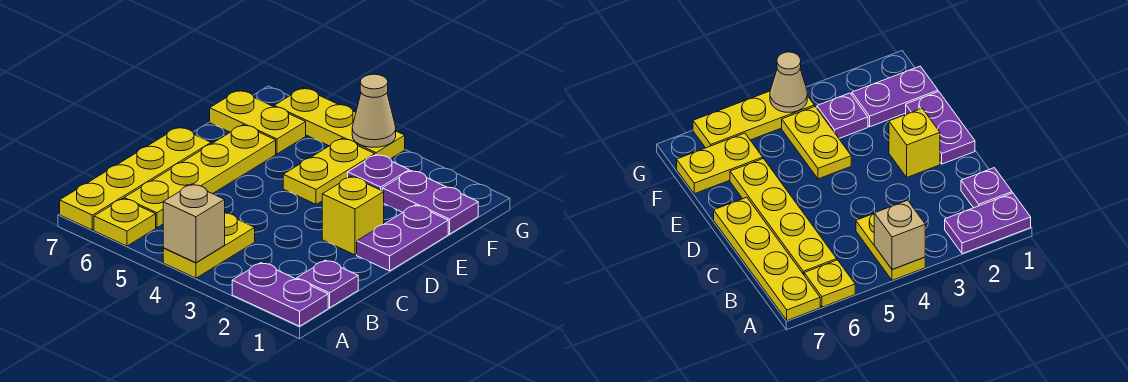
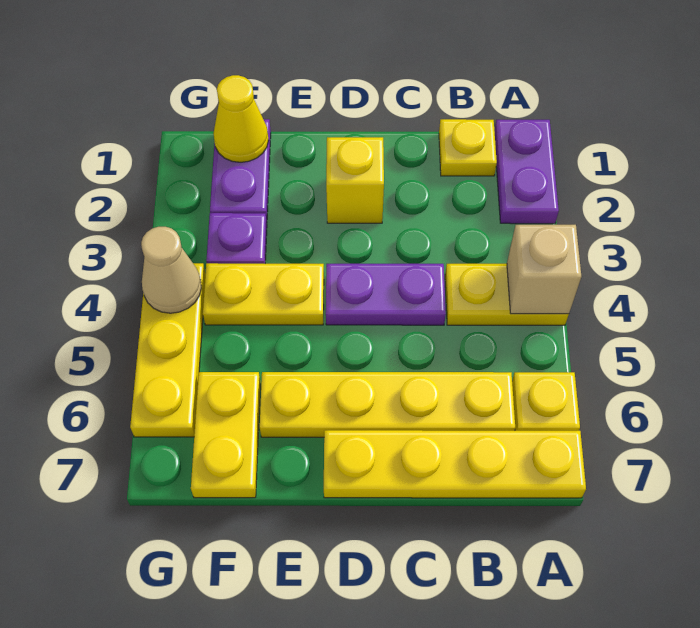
purple 1x1 plate [297,260,358,308] -> yellow 1x1 plate [439,119,497,176]
purple 1x2 plate [357,205,448,271] -> purple 1x2 plate moved to [326,264,446,325]
none -> yellow 1x1 cone [213,75,269,162]

